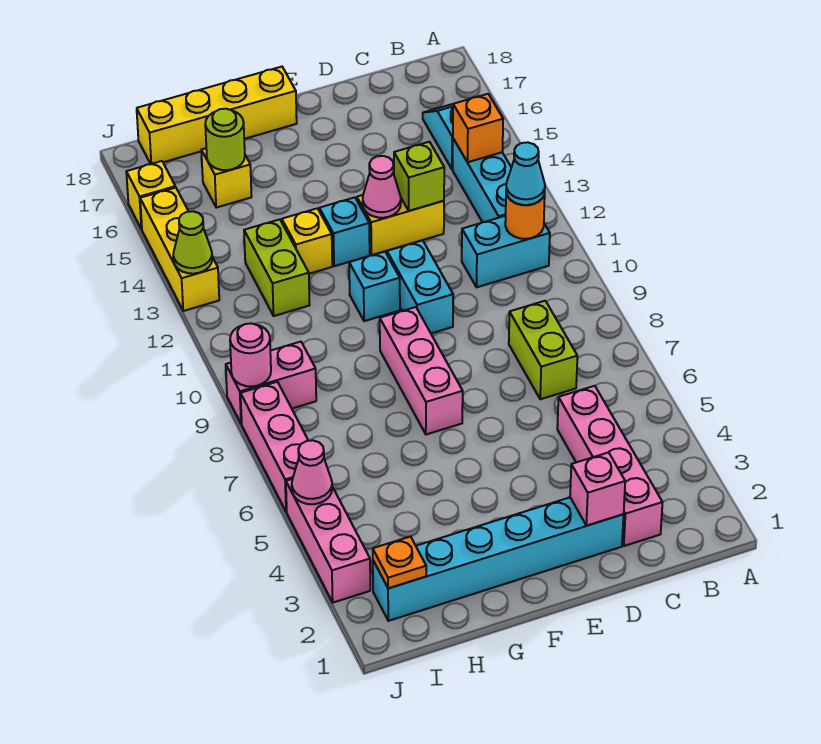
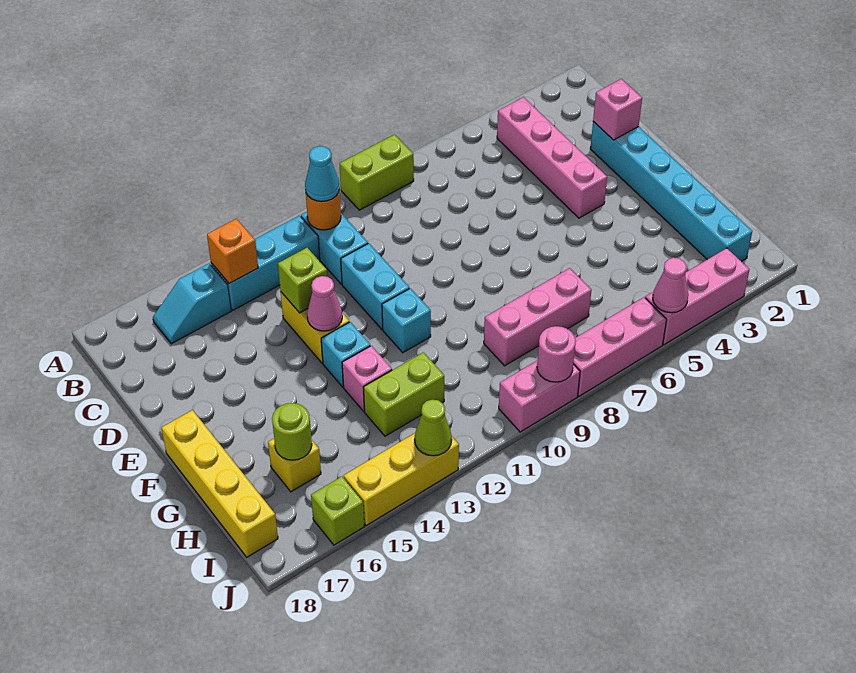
pink 1x4 brick [557,386,663,546] -> pink 1x4 brick turned to [497,97,607,218]
lime 1x2 brick [509,301,577,399] -> lime 1x2 brick moved to [340,135,414,210]
cyan 1x2 brick [387,240,453,333] -> cyan 1x2 brick turned to [341,243,409,329]
pink 1x3 brick [380,307,463,434] -> pink 1x3 brick moved to [484,268,591,366]
yellow 1x1 brick [282,208,332,274] -> pink 1x1 brick [342,346,392,411]
orange 1x1 plate [373,536,426,588] -> none
pink 1x2 brick [226,342,316,424] -> pink 1x2 brick turned to [499,360,580,432]
yellow 1x1 brick [126,161,175,229] -> lime 1x1 brick [311,476,365,545]

